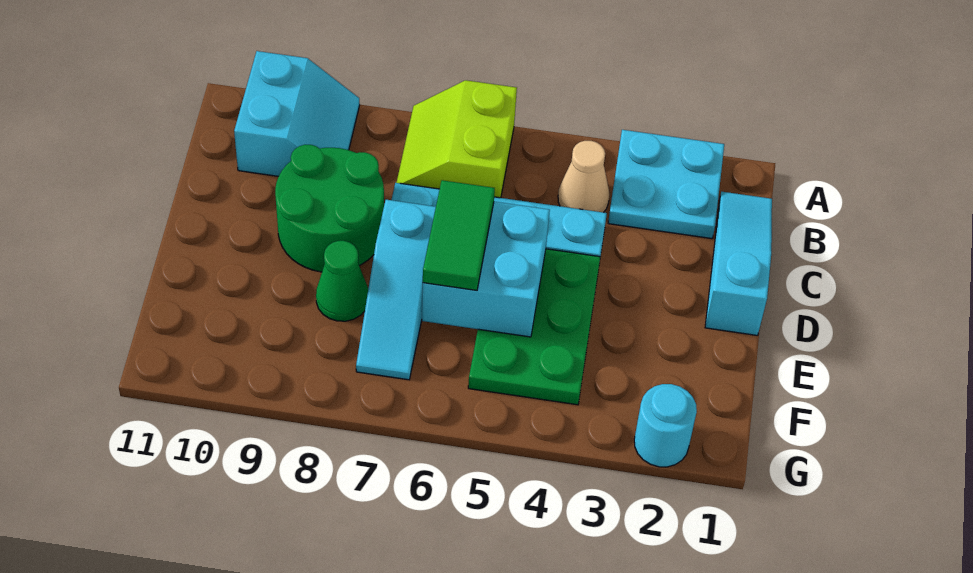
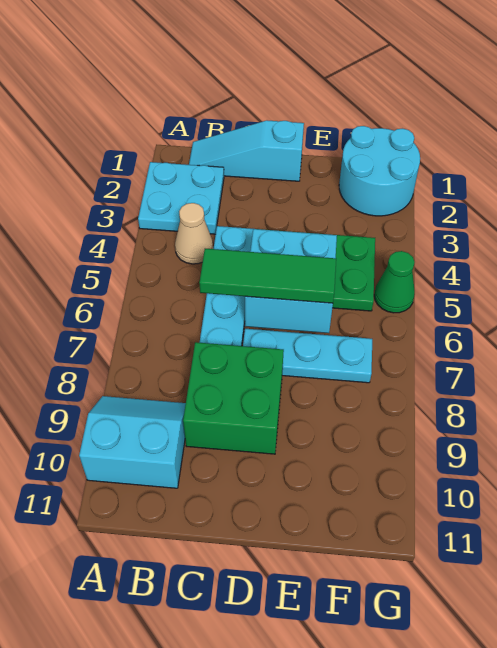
lime 2x2 slope [396,80,517,198] -> none
green 2x2 round brick [275,145,384,272] -> green 2x2 brick [183,342,284,454]
green 1x2 tile [423,180,495,290] -> green 1x3 tile [199,249,336,303]
cyan 1x3 slope [356,200,436,380] -> cyan 1x3 plate [243,329,372,383]
green 1x1 cone [316,241,368,321] -> green 1x1 cone moved to [374,251,415,313]
cyan 1x1 round brick [634,384,697,467] -> cyan 2x2 round brick [339,126,420,216]

